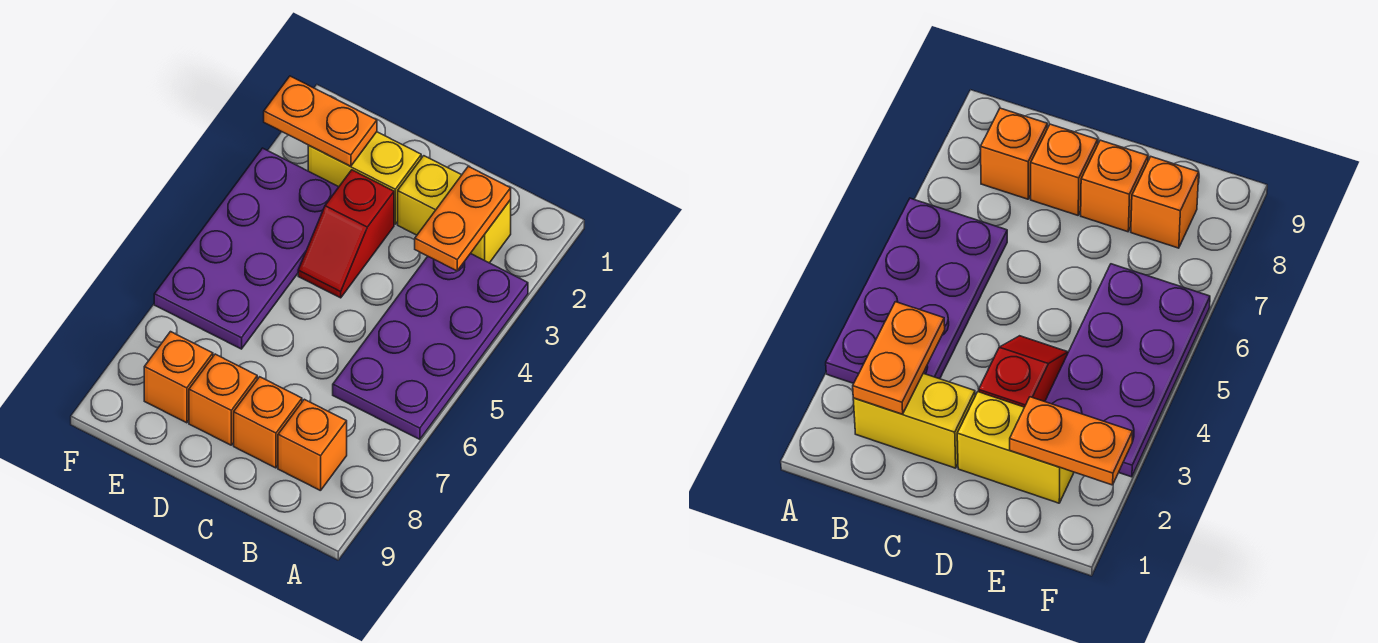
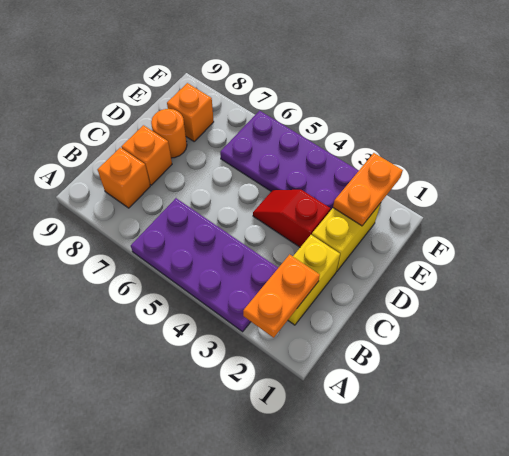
orange 1x2 plate [415,166,511,271] -> orange 1x2 plate turned to [243,255,320,338]
orange 1x1 brick [189,354,257,445] -> orange 1x1 round brick [151,109,187,158]

